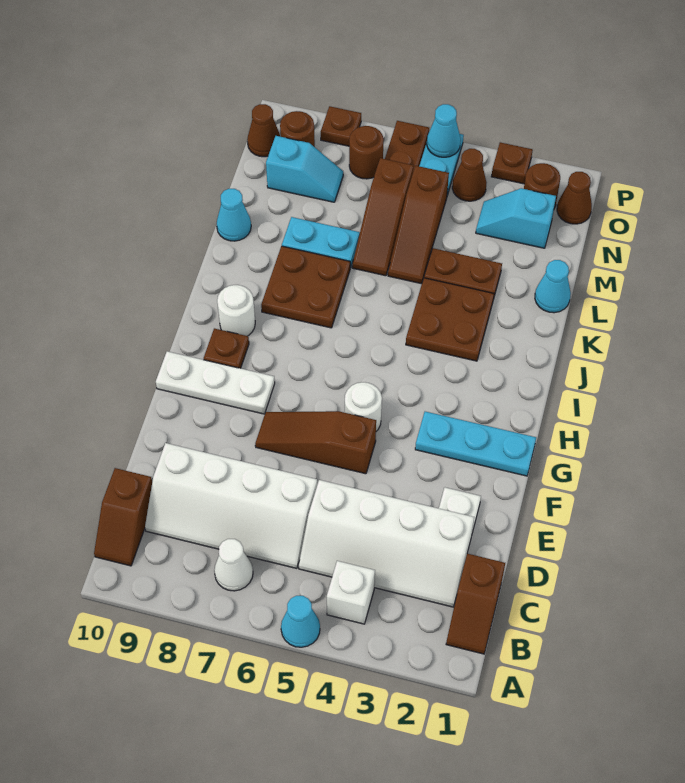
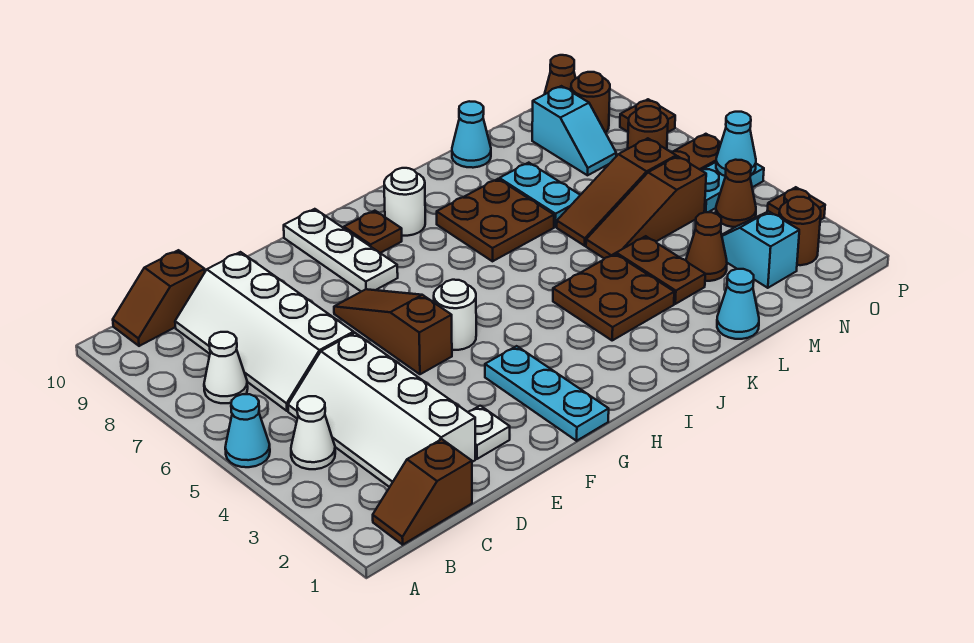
white 1x1 brick [327,561,375,624] -> white 1x1 cone [291,396,335,469]
brown 1x1 cone [557,172,592,224] -> brown 1x1 cone moved to [686,212,727,281]

